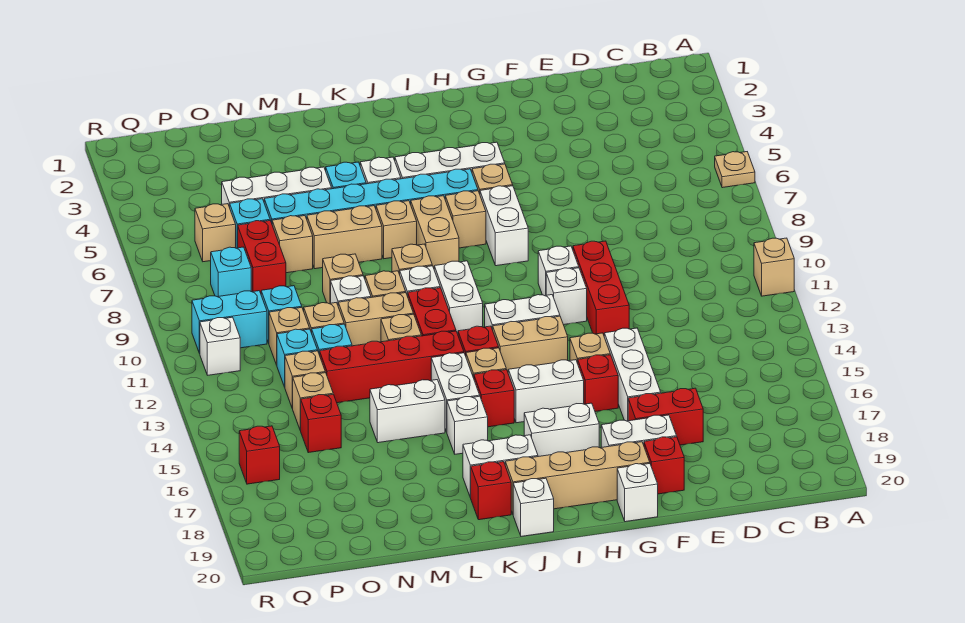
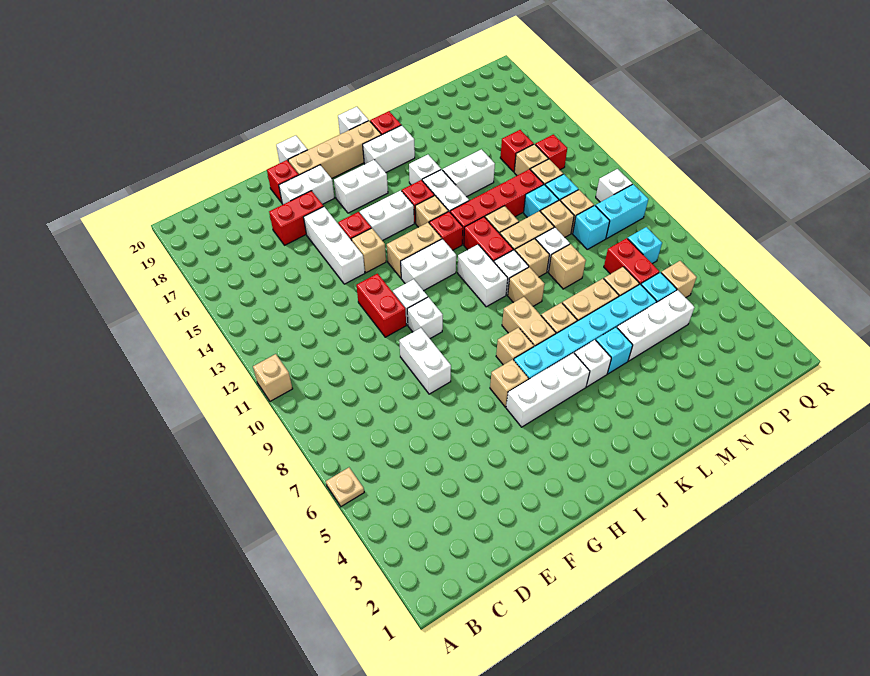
red 1x3 brick [573,241,629,335] -> red 1x2 brick [356,274,406,337]
white 1x2 brick [480,186,528,266] -> white 1x2 brick moved to [399,328,451,394]
red 1x1 brick [239,426,280,484] -> red 1x1 brick moved to [535,134,567,170]

